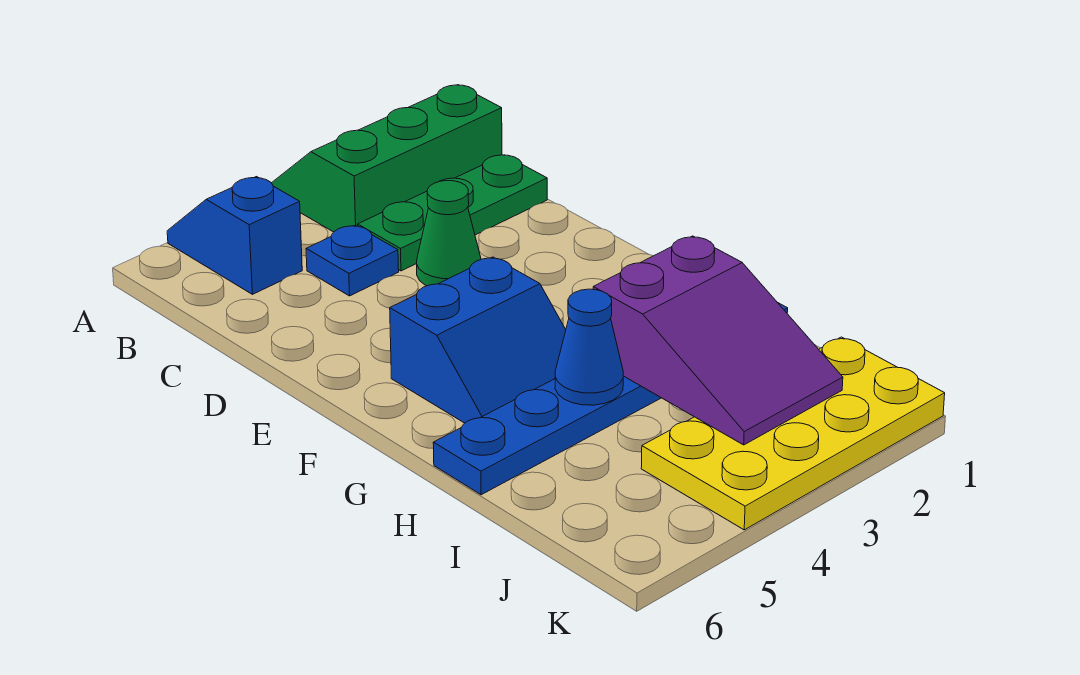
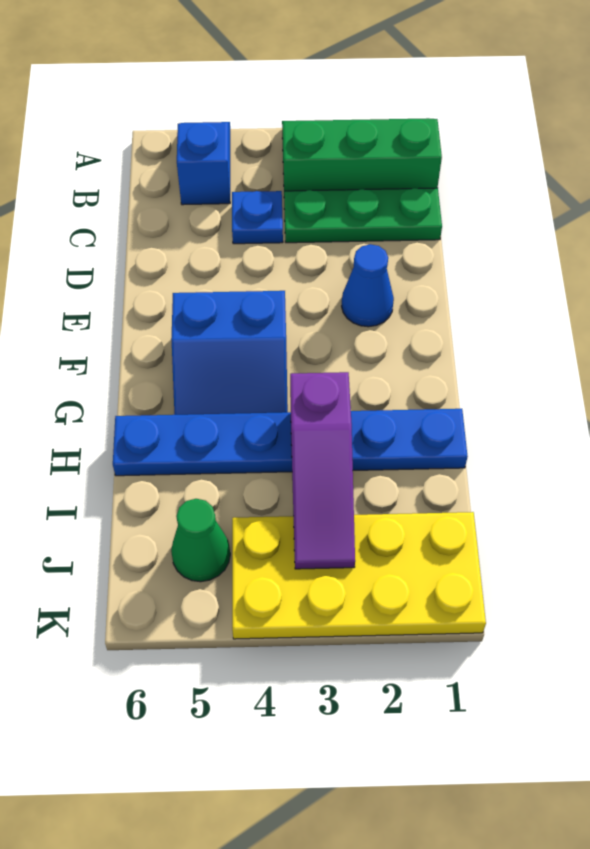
green 1x1 cone [417,181,481,286] -> green 1x1 cone moved to [171,499,230,582]
purple 2x3 slope [593,236,843,445] -> purple 1x3 slope [290,372,355,569]
blue 1x1 cone [555,289,623,405] -> blue 1x1 cone moved to [342,244,394,327]

